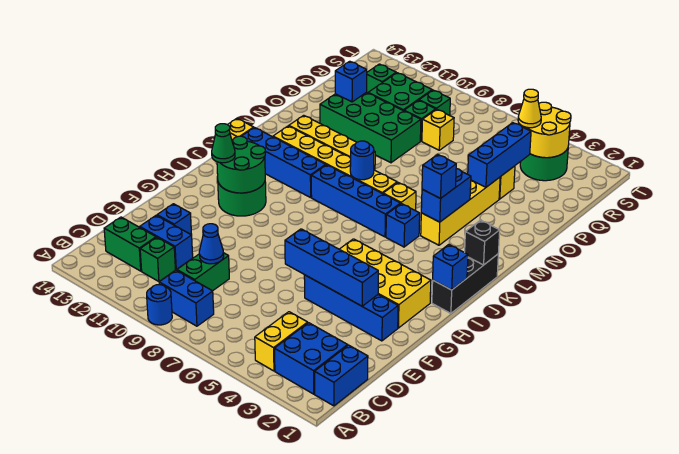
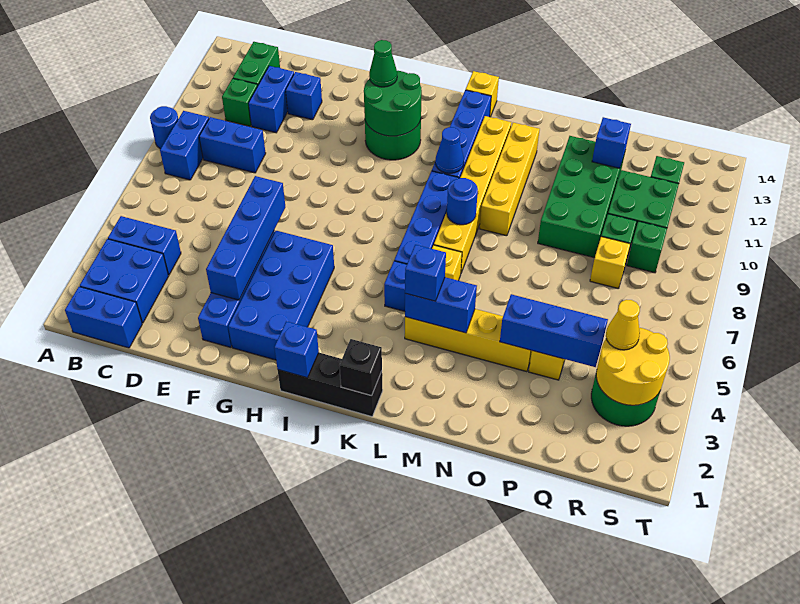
yellow 1x2 brick [255,312,308,371] -> blue 1x2 brick [108,216,181,275]
green 1x2 brick [177,253,229,291] -> blue 1x2 brick [199,117,266,173]
blue 1x1 cone [199,224,224,264] -> blue 1x1 cone moved to [435,127,464,173]
yellow 2x4 brick [339,239,431,328] -> blue 2x4 brick [228,231,334,360]

